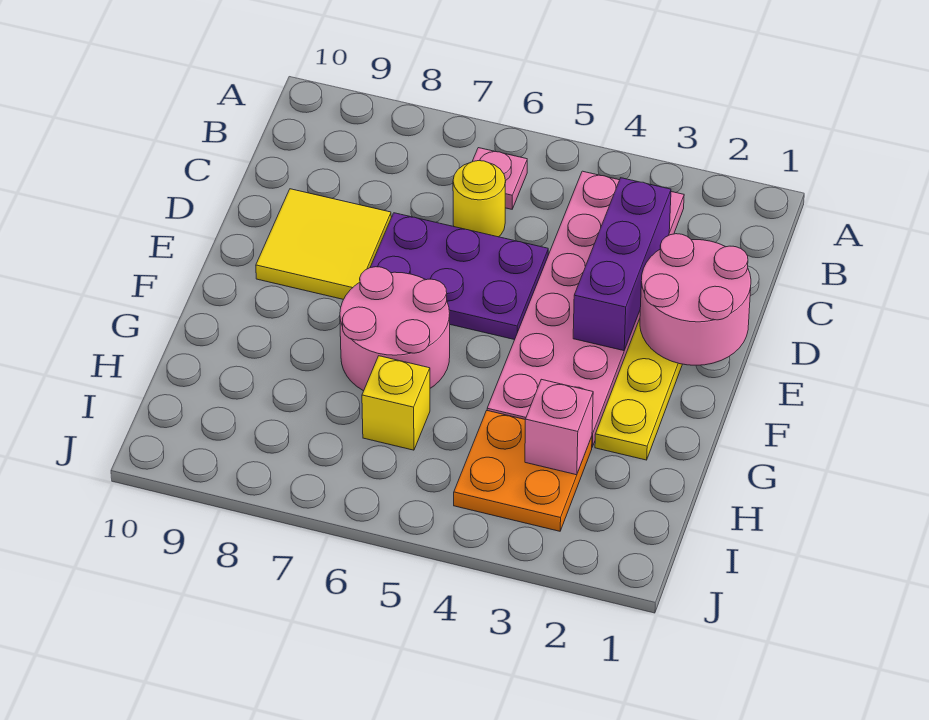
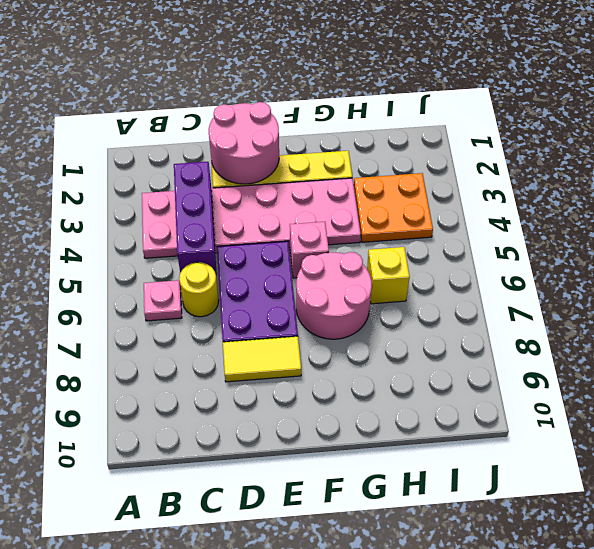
purple 1x3 brick [573,178,671,351] -> purple 1x3 brick turned to [174,162,217,275]
yellow 2x2 tile [256,189,391,299] -> yellow 1x2 tile [223,336,301,382]
pink 1x1 brick [525,379,593,475] -> pink 1x1 brick moved to [290,222,329,278]

